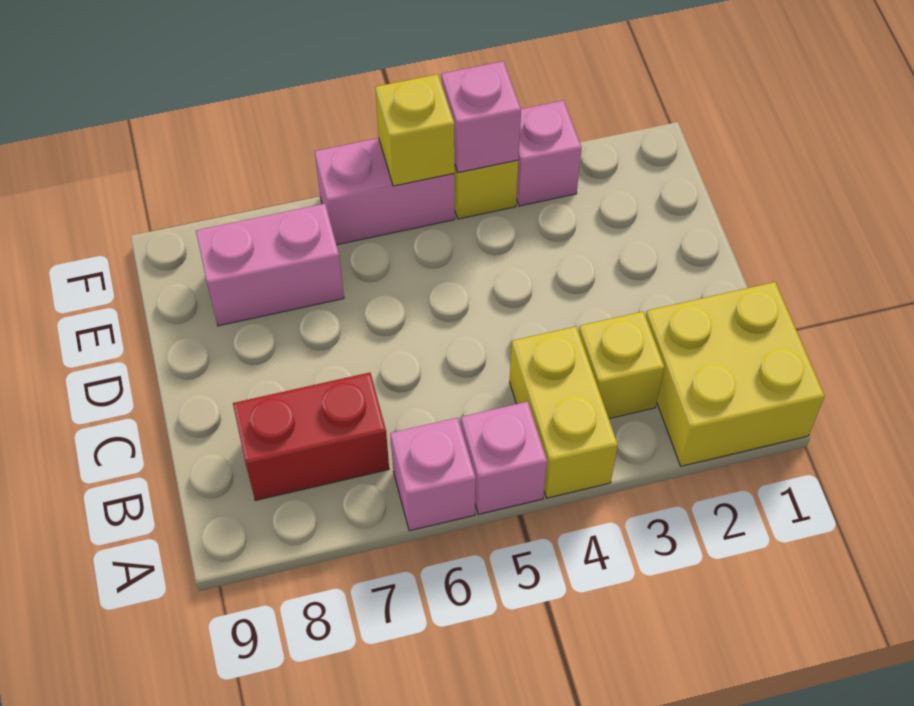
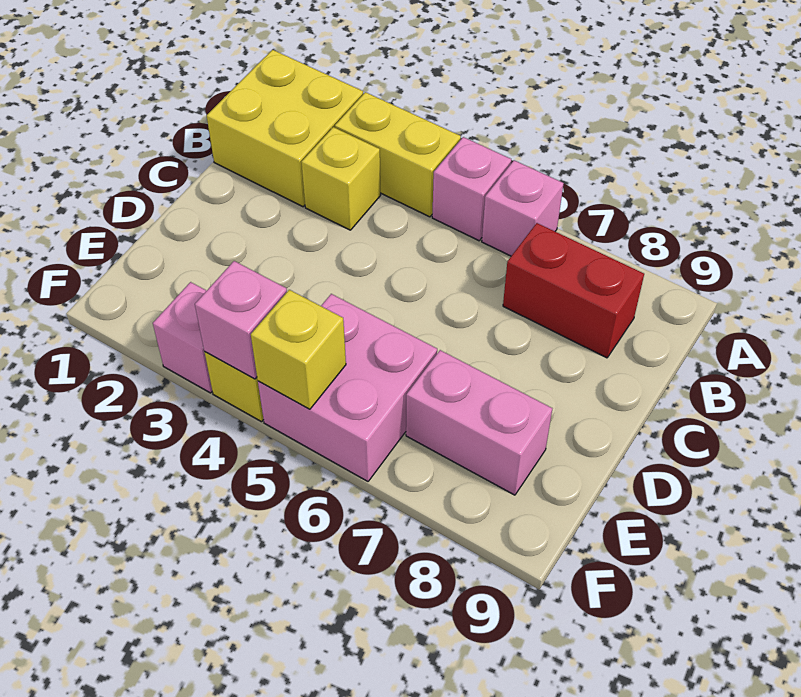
yellow 1x2 brick [510,326,618,498] -> yellow 1x2 brick turned to [335,92,461,217]
pink 1x2 brick [315,138,455,245] -> pink 2x2 brick [258,294,437,481]

